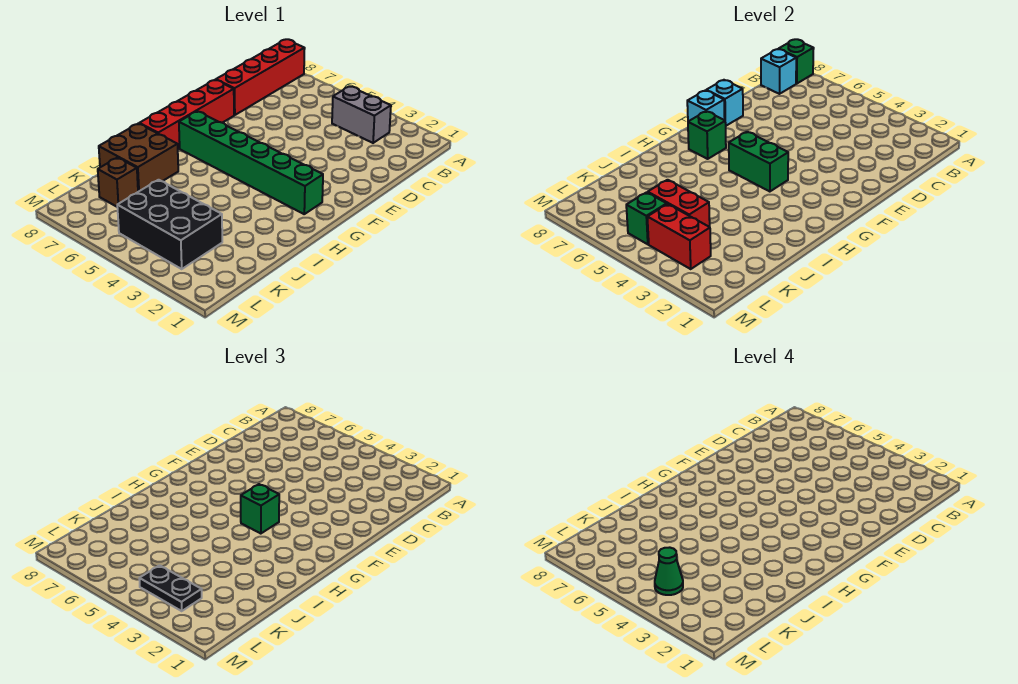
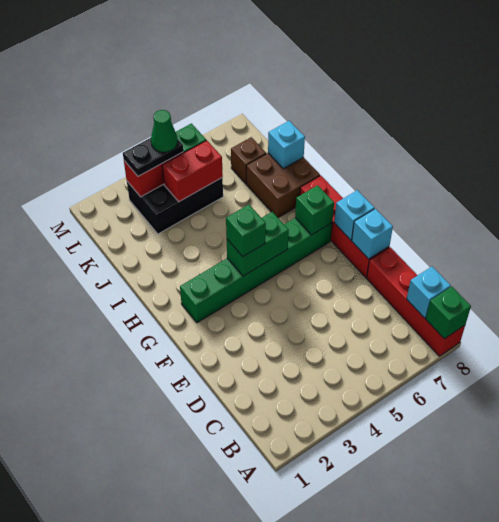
grey 1x2 brick [332,86,391,143] -> none
none -> cyan 1x1 brick [268,121,305,169]

